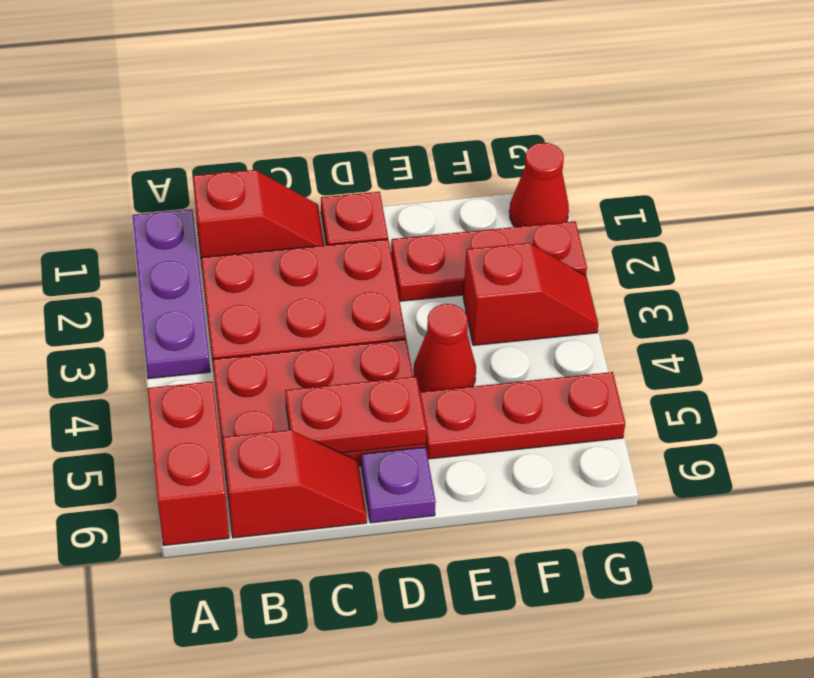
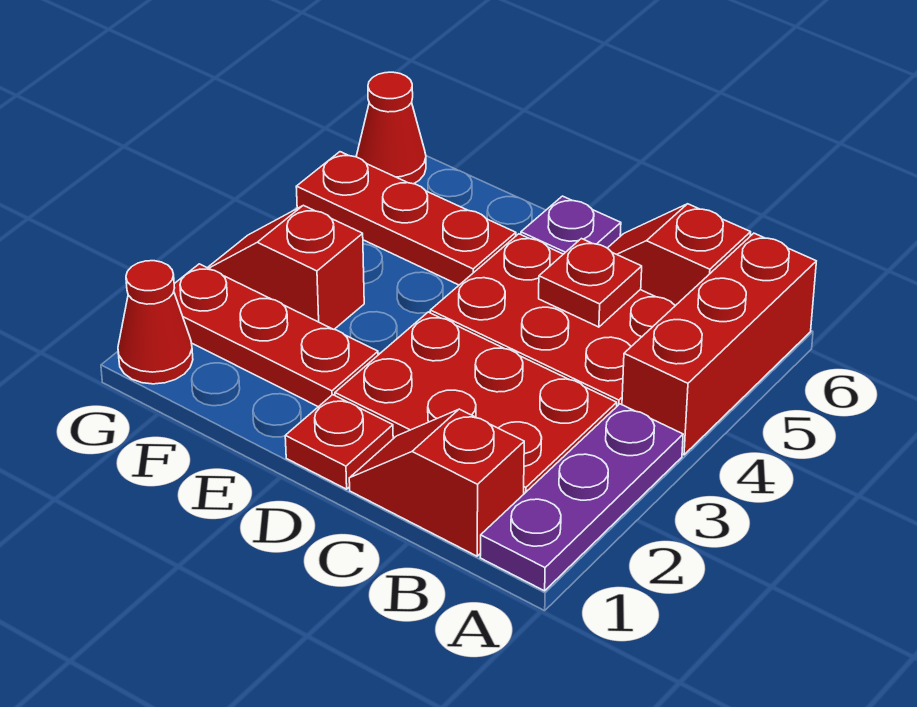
red 1x2 brick [147,381,229,546] -> red 1x3 brick [622,233,816,455]
red 1x2 plate [285,377,426,453] -> red 1x1 plate [539,239,642,327]
red 1x1 cone [414,304,476,392] -> red 1x1 cone moved to [356,72,426,184]

